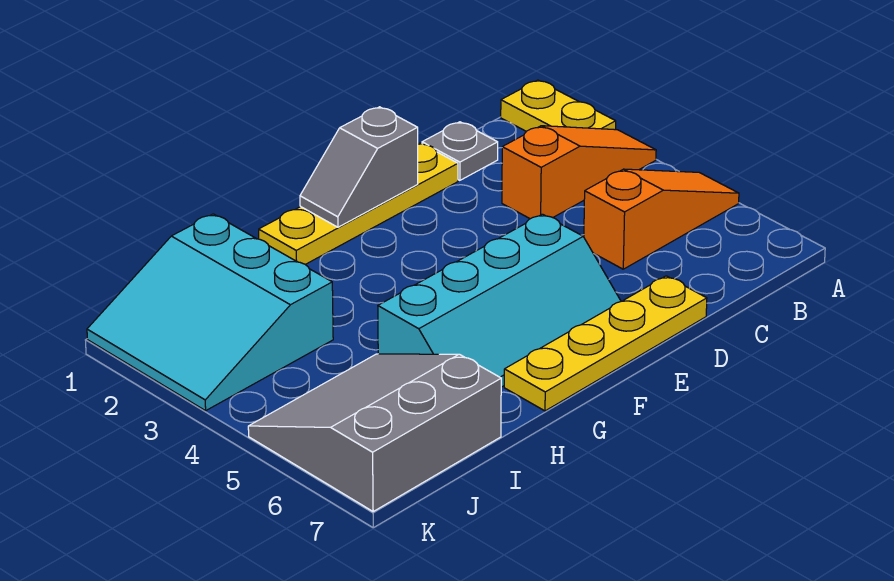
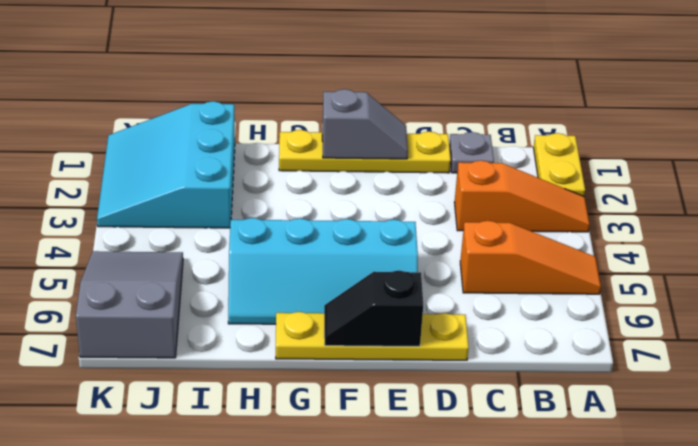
grey 1x2 slope [300,107,418,227] -> grey 1x2 slope turned to [322,89,408,159]
none -> black 1x2 slope [324,270,423,346]
grey 3x3 slope [248,354,501,511] -> grey 2x3 slope [76,251,183,358]

